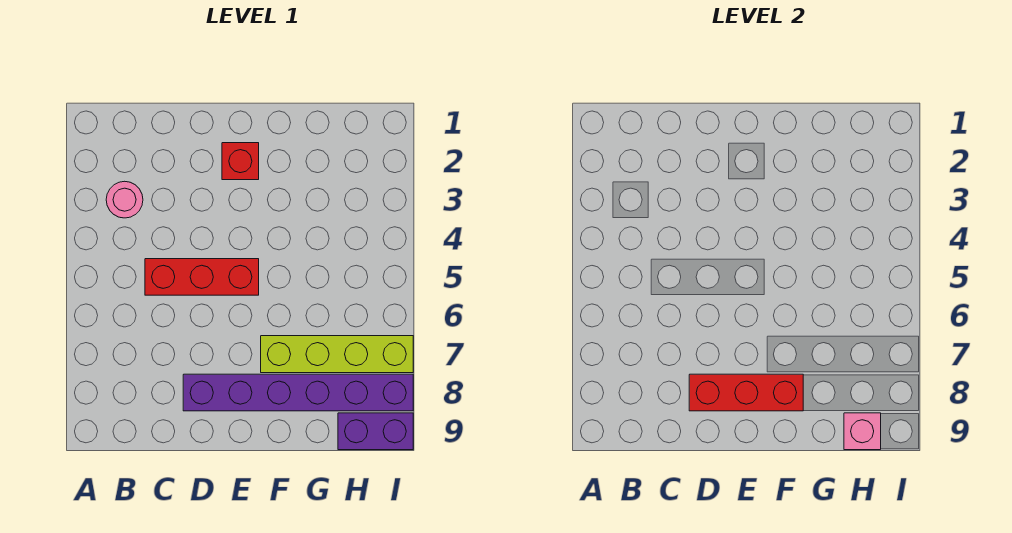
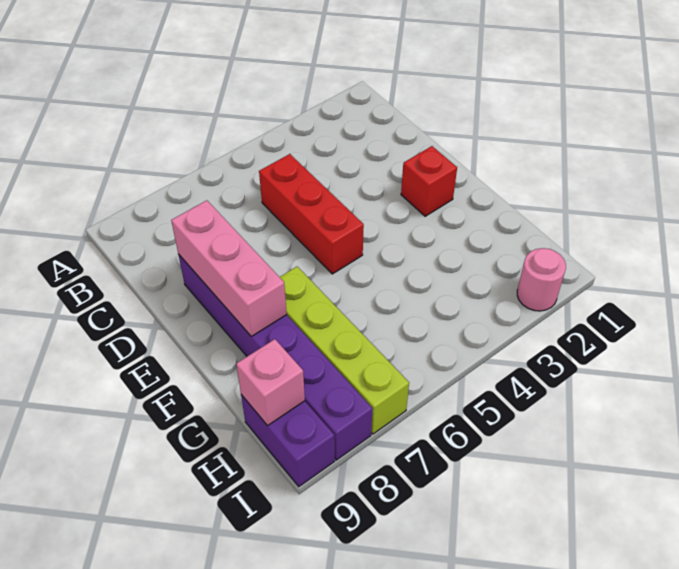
pink 1x1 round brick [106,181,143,218] -> pink 1x1 round brick moved to [517,248,566,311]
red 1x3 brick [689,374,803,411] -> pink 1x3 brick [171,200,287,336]

